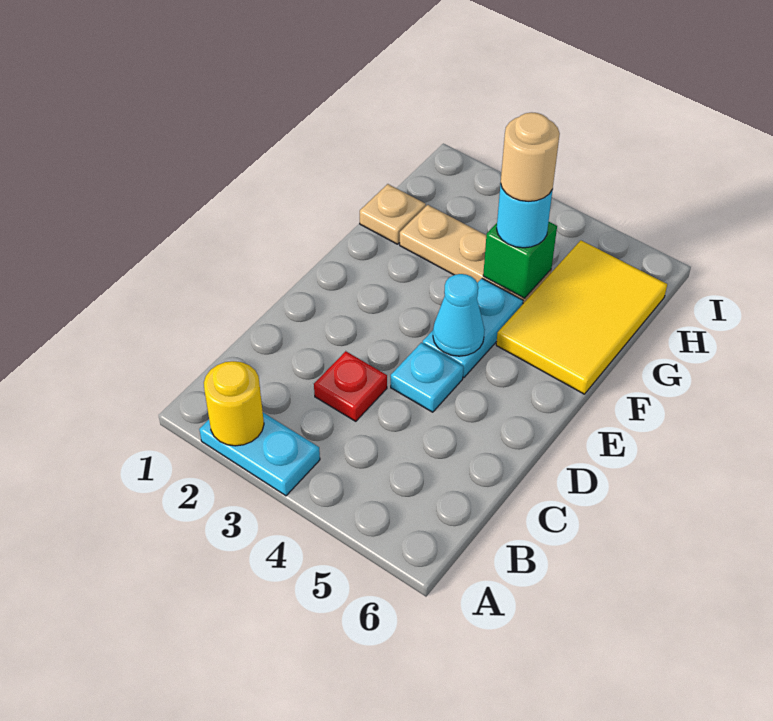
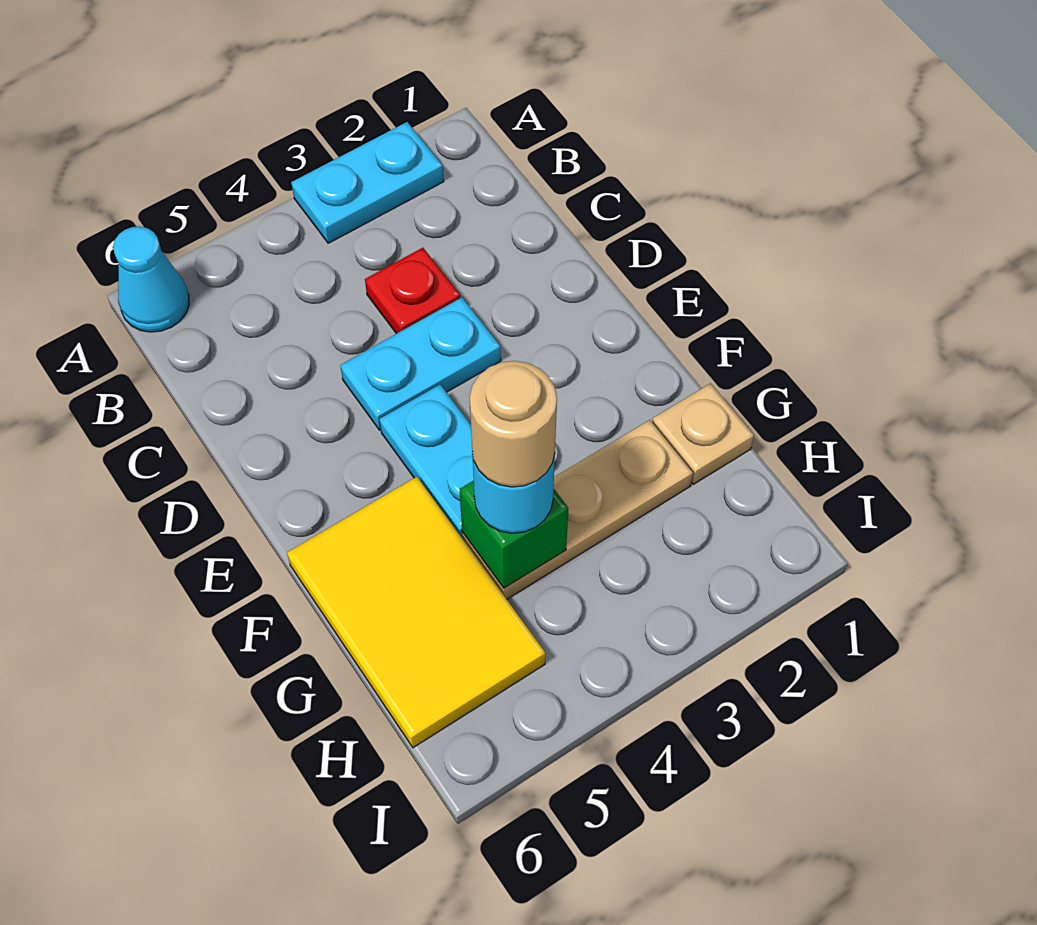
yellow 1x1 round brick [204,361,264,446] -> none
cyan 1x1 plate [391,343,463,412] -> cyan 1x2 plate [340,298,501,430]
cyan 1x1 cone [433,274,485,356] -> cyan 1x1 cone moved to [113,226,189,332]

